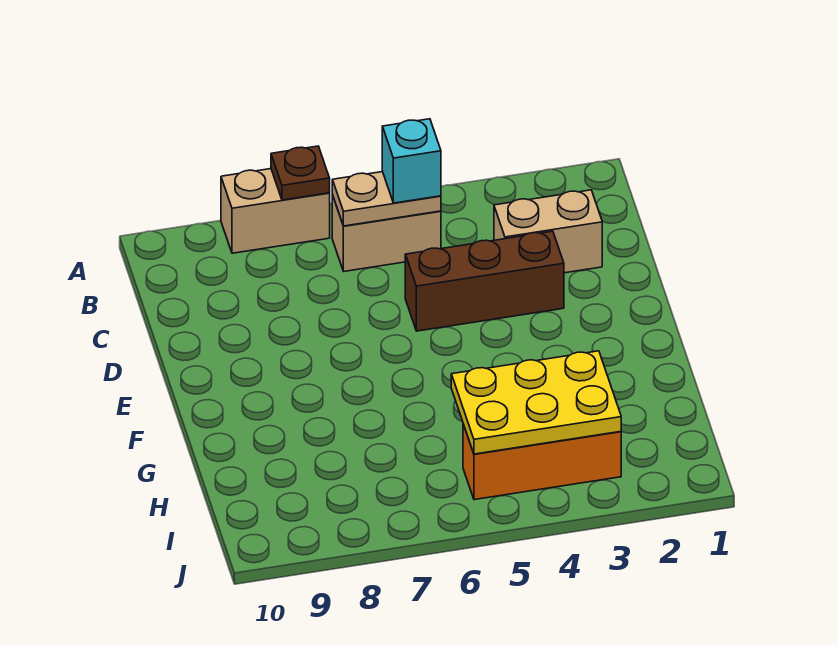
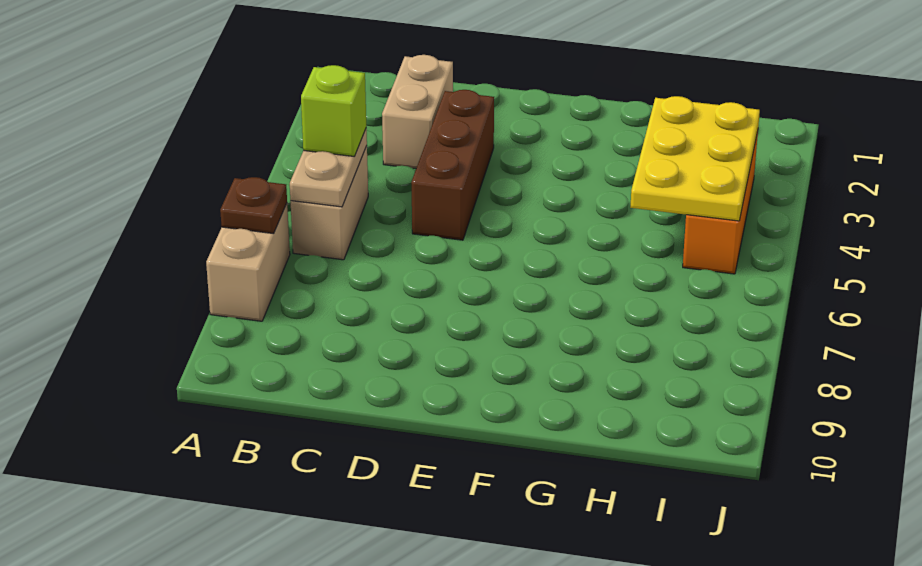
cyan 1x1 brick [382,119,441,203] -> lime 1x1 brick [301,65,366,156]

